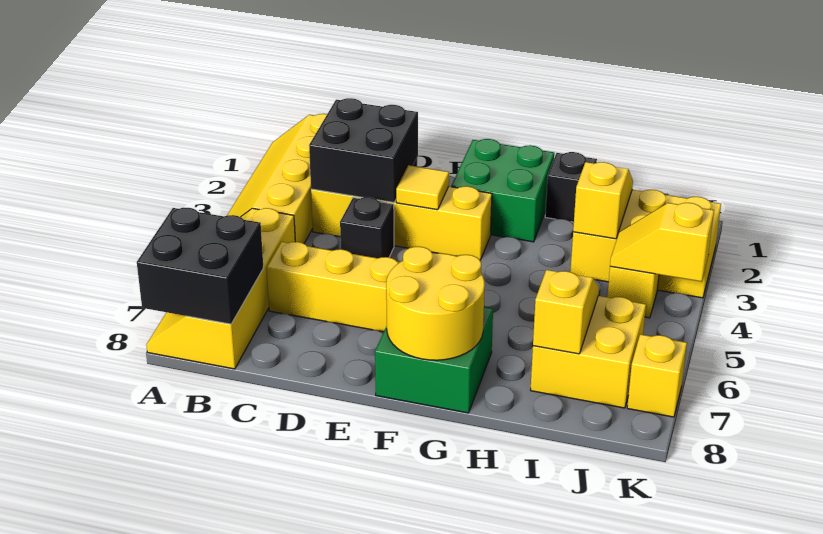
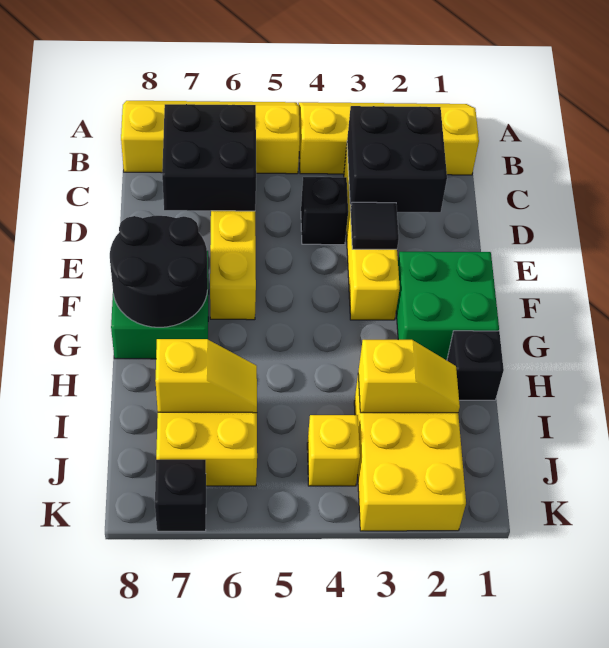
black 2x2 brick [137,208,263,324] -> black 2x2 brick moved to [162,104,256,211]
yellow 1x1 tile [396,165,449,210] -> black 1x1 tile [351,202,399,249]
yellow 2x2 round brick [386,247,485,360] -> black 2x2 round brick [110,216,208,327]
yellow 1x2 slope [610,203,714,282] -> none
yellow 1x1 brick [627,334,687,417] -> black 1x1 brick [155,460,206,531]

